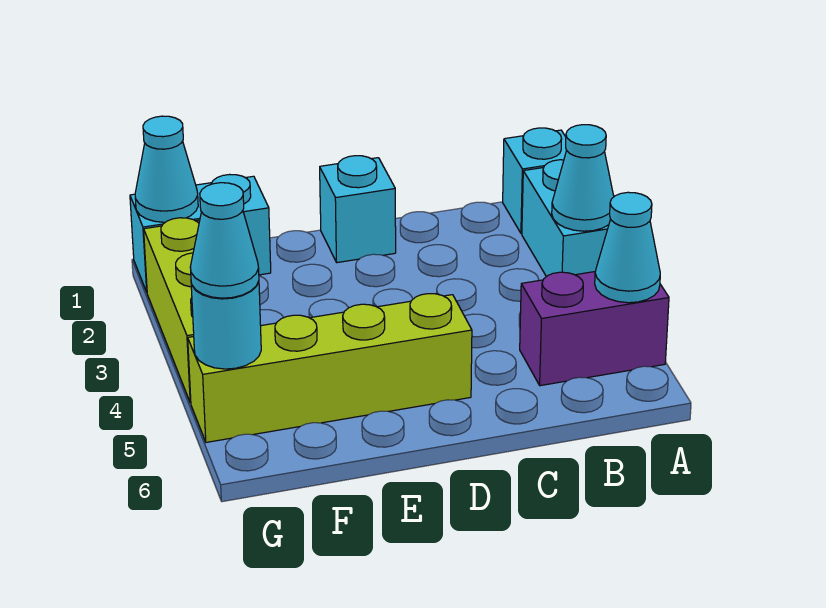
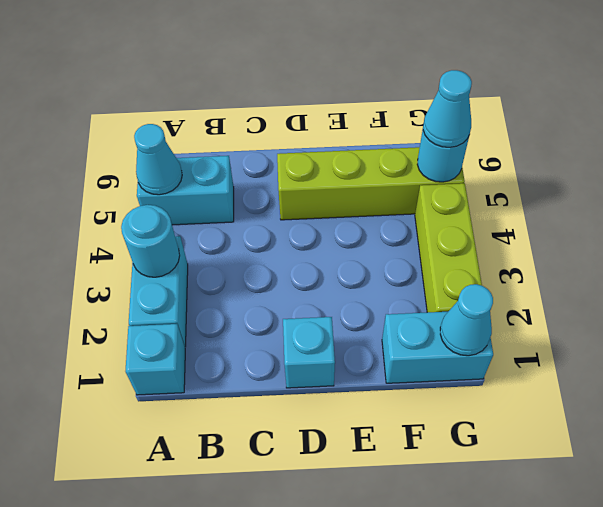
cyan 1x1 cone [552,125,614,231] -> cyan 1x1 round brick [121,205,180,277]
purple 1x2 brick [520,272,669,386] -> cyan 1x2 brick [137,156,234,225]

